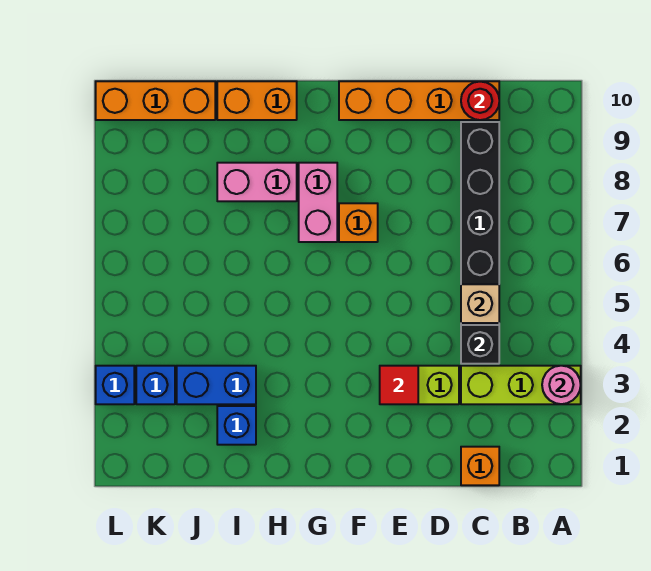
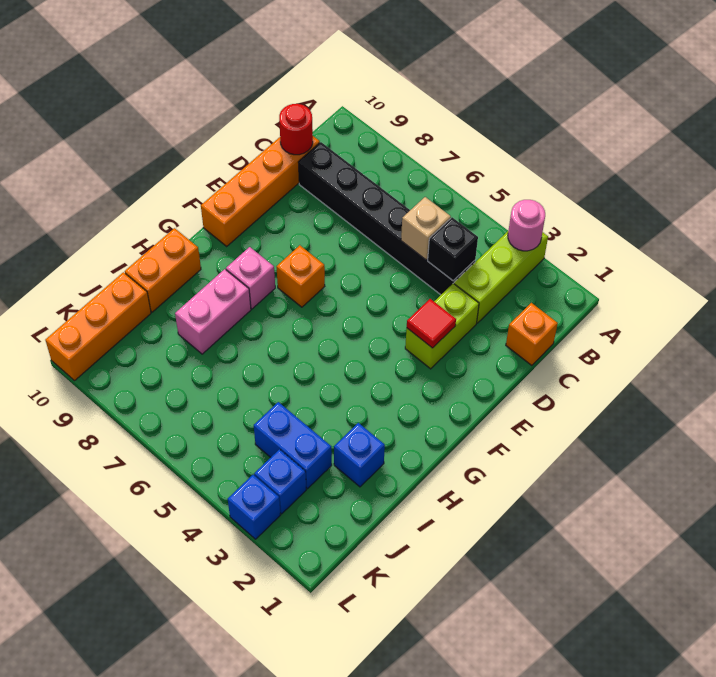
pink 1x2 brick [299,163,337,242] -> pink 1x1 brick [226,247,275,309]
blue 1x2 brick [177,366,256,404] -> blue 1x2 brick turned to [254,402,332,489]

